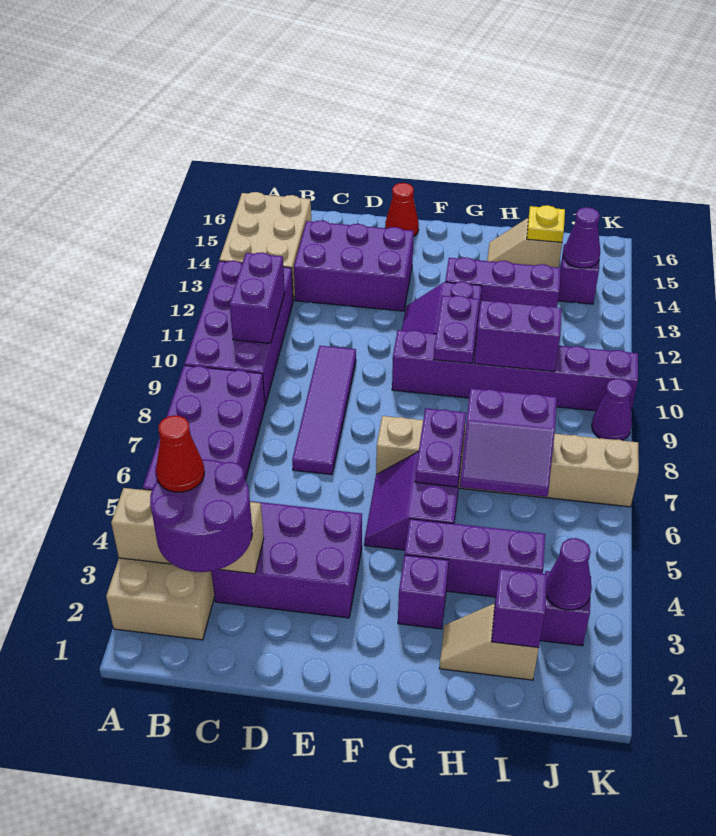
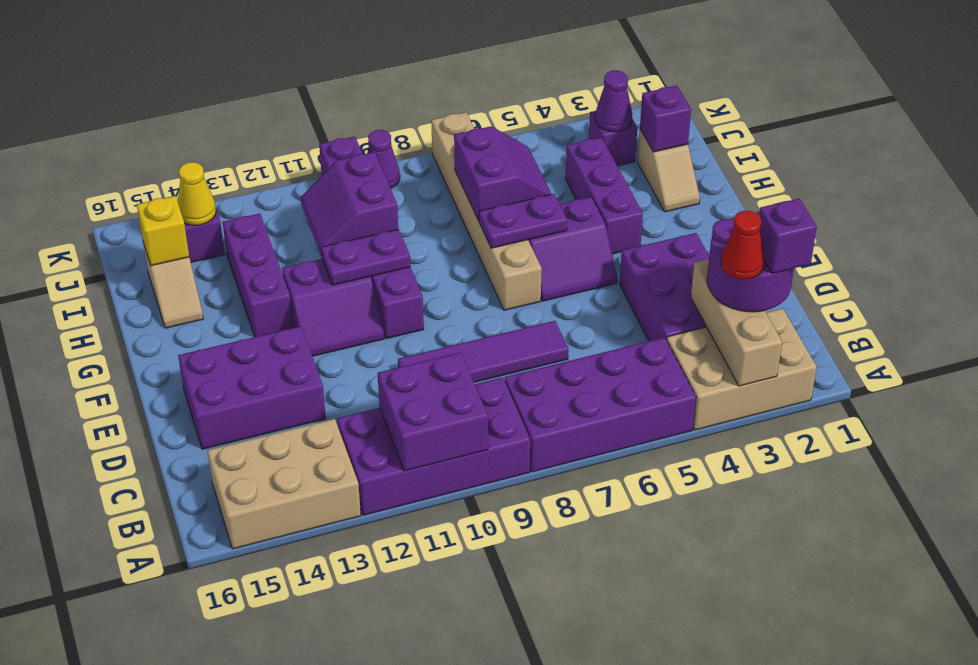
purple 1x2 brick [230,252,285,344] -> purple 2x2 brick [378,352,488,471]
purple 2x3 brick [294,220,414,311] -> purple 2x3 brick turned to [178,326,326,449]
red 1x1 cone [385,183,419,236] -> none
purple 1x1 brick [398,555,449,629] -> purple 1x1 brick moved to [759,199,817,274]
yellow 1x1 plate [527,205,565,242] -> yellow 1x1 brick [137,196,189,266]
purple 1x1 cone [563,207,600,268] -> yellow 1x1 cone [177,162,216,225]

